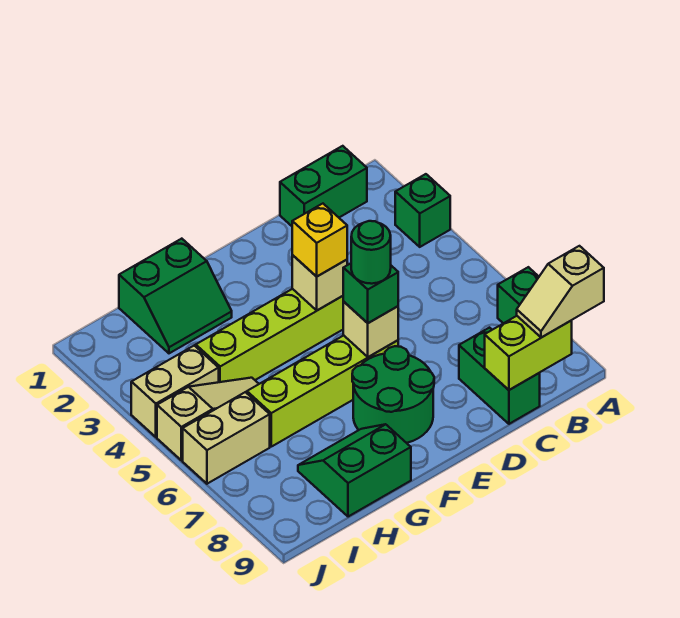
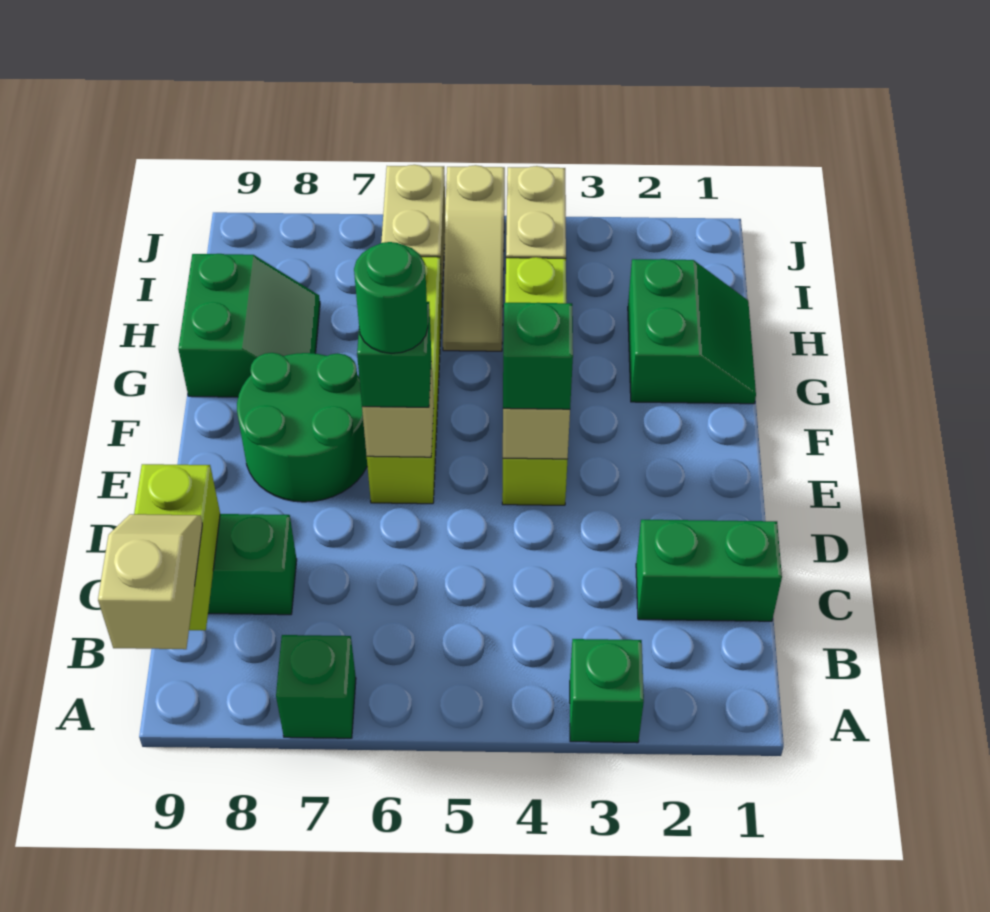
green 1x2 brick [280,146,367,226] -> green 1x2 brick turned to [636,520,782,621]
yellow 1x1 brick [292,204,347,277] -> green 1x1 brick [503,303,573,409]
green 2x2 slope [119,239,232,353] -> green 2x2 slope turned to [628,259,756,404]

